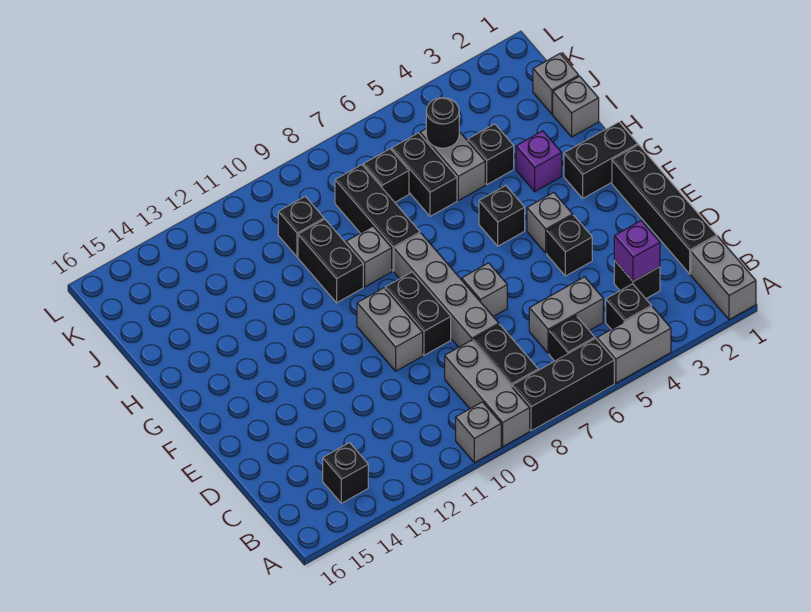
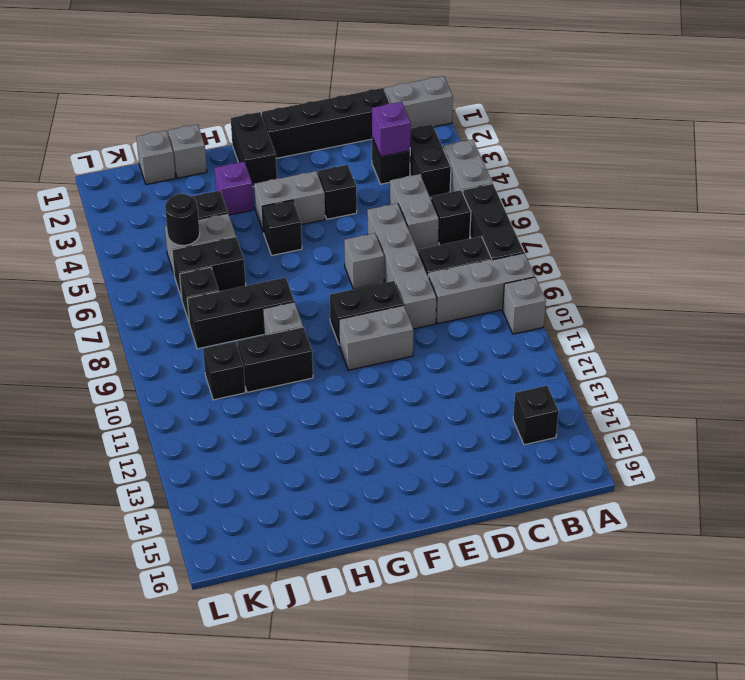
black 1x1 brick [606,284,651,329] -> black 1x2 brick [410,124,451,198]
grey 1x4 brick [394,233,499,347] -> grey 1x4 brick turned to [367,203,437,329]
grey 1x1 brick [527,193,573,253] -> grey 1x2 brick [254,171,325,232]

